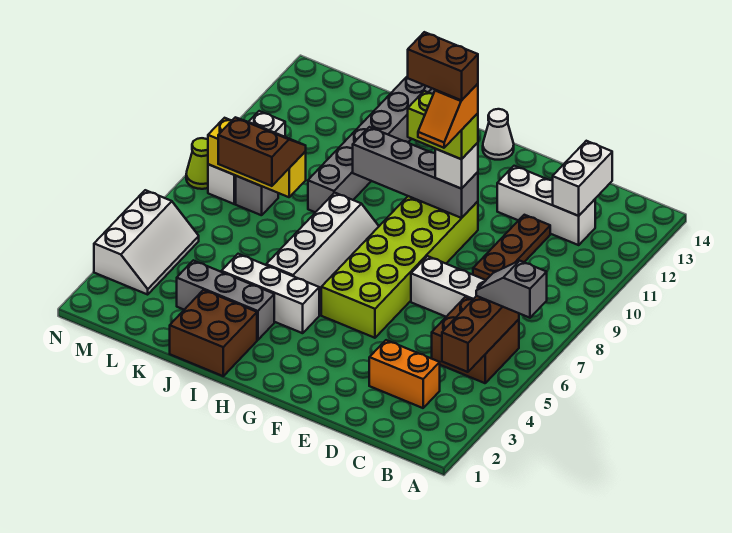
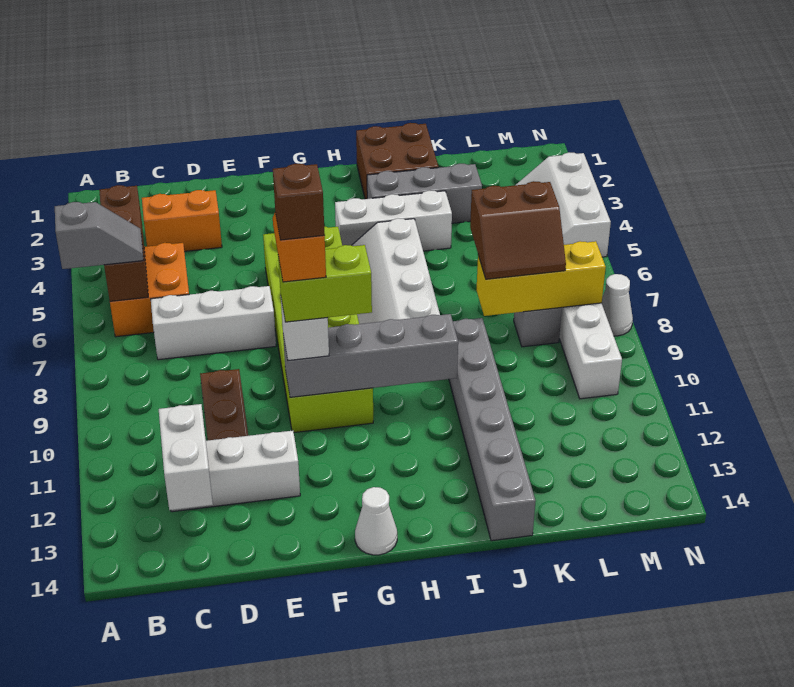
brown 2x2 brick [432,297,519,383] -> orange 2x2 brick [110,243,189,337]
brown 1x2 brick [408,32,478,100] -> brown 1x1 brick [273,164,325,240]
lime 1x1 cone [186,138,208,189] -> white 1x1 cone [602,274,633,336]

